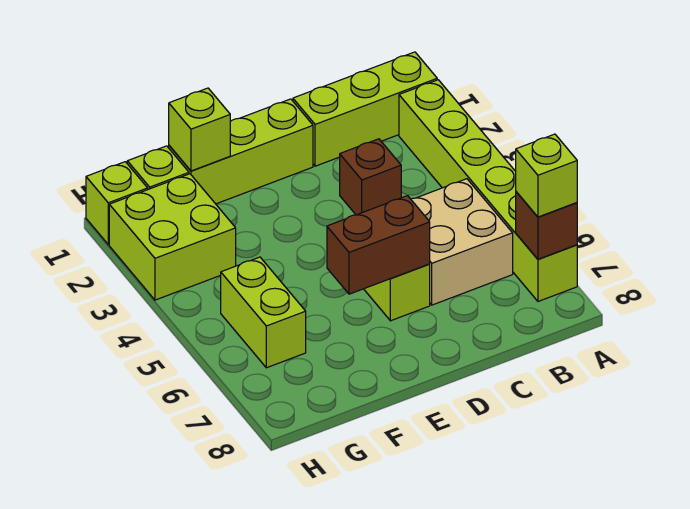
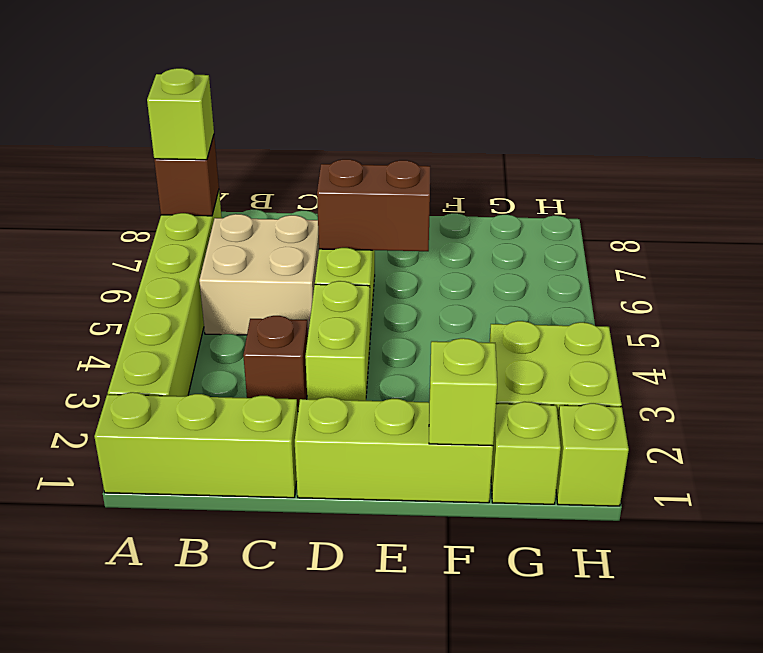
lime 1x2 brick [221,257,306,368] -> lime 1x2 brick moved to [305,281,370,401]

